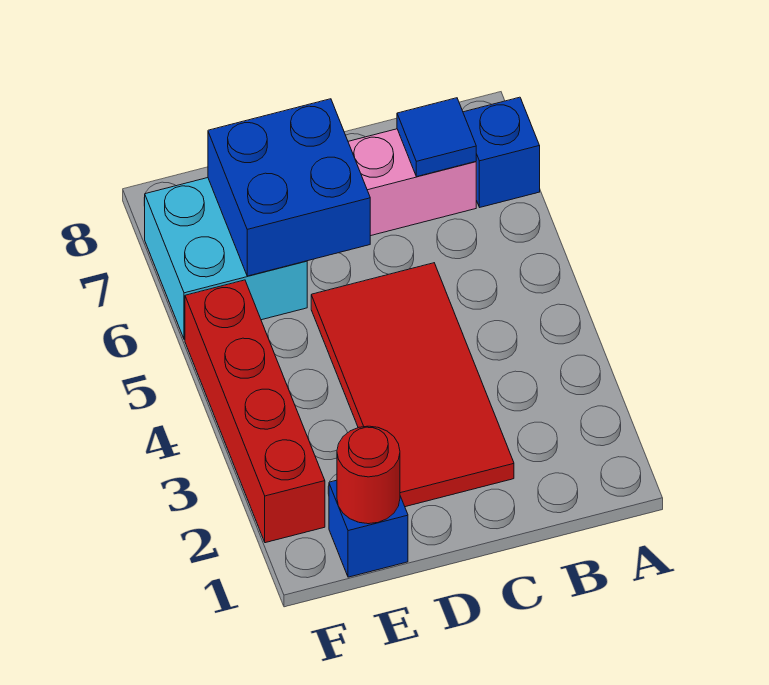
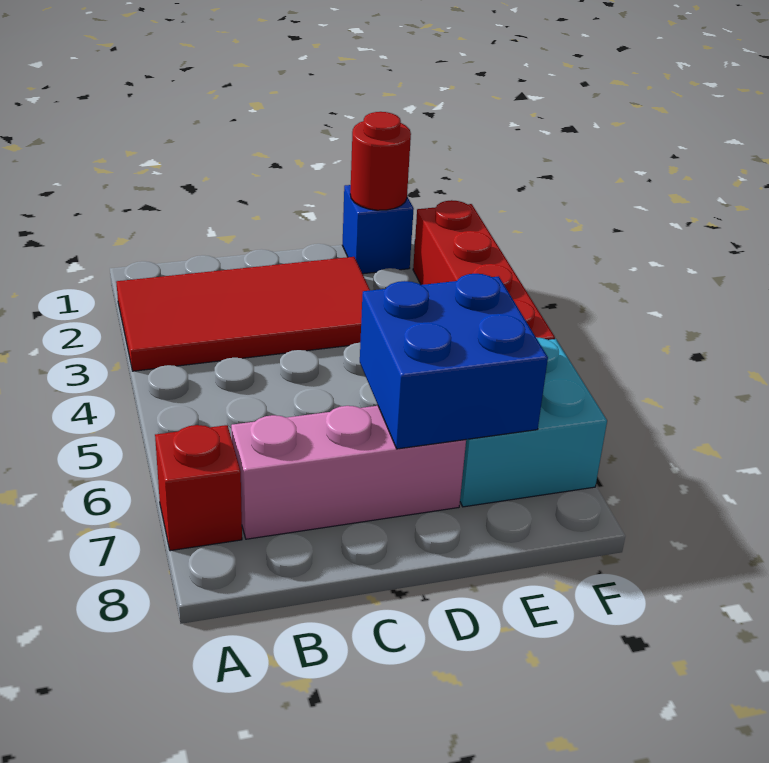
blue 1x1 brick [463,97,540,207] -> red 1x1 brick [155,425,242,551]
blue 1x1 tile [397,98,476,177] -> none
red 2x4 tile [311,263,514,507] -> red 2x4 tile turned to [116,257,370,371]

